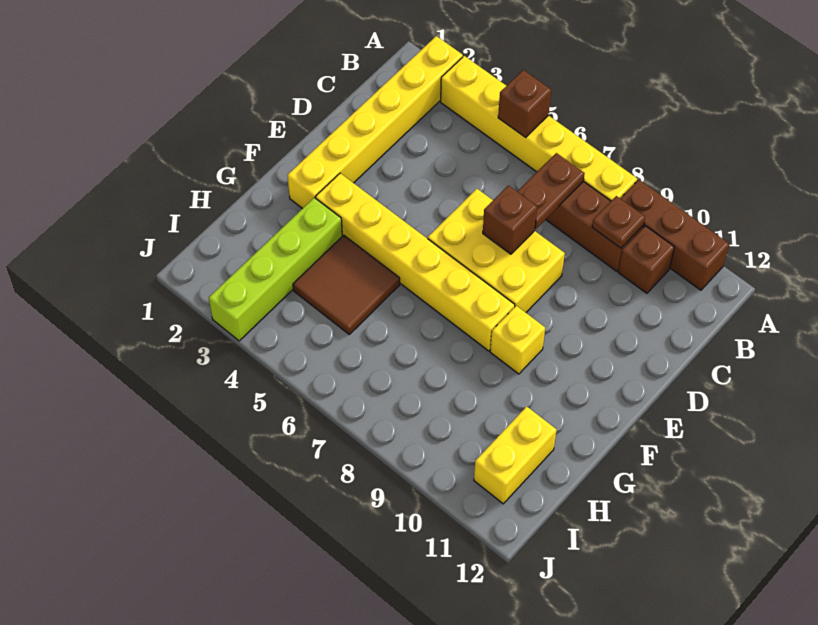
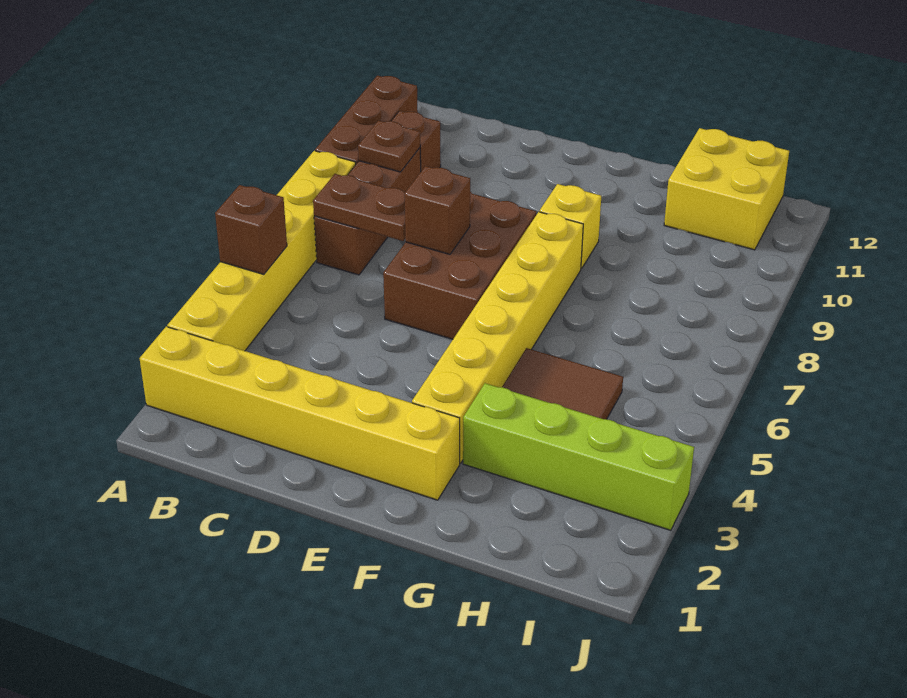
yellow 2x3 brick [428,189,565,312] -> brown 2x3 brick [383,192,536,339]
yellow 1x2 brick [474,406,557,504] -> yellow 2x2 brick [664,128,789,250]

